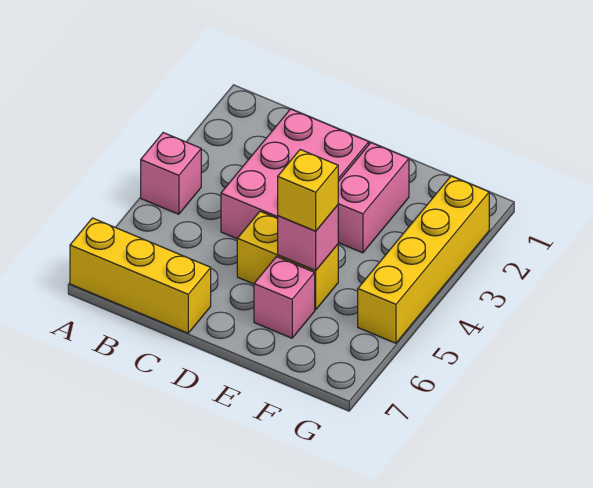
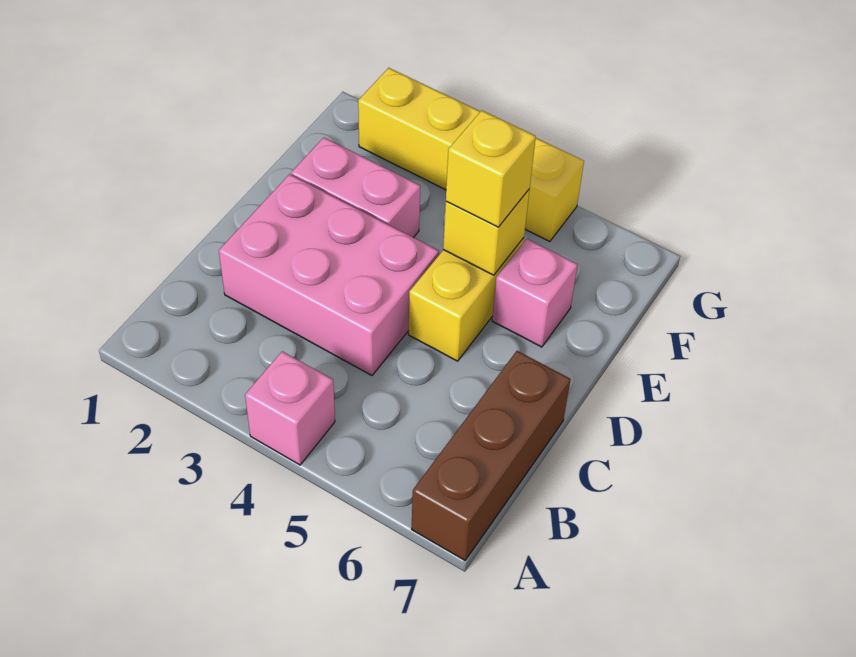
yellow 1x3 brick [70,218,211,333] -> brown 1x3 brick [412,351,571,560]
pink 1x1 brick [278,205,338,271] -> yellow 1x1 brick [443,189,530,275]

